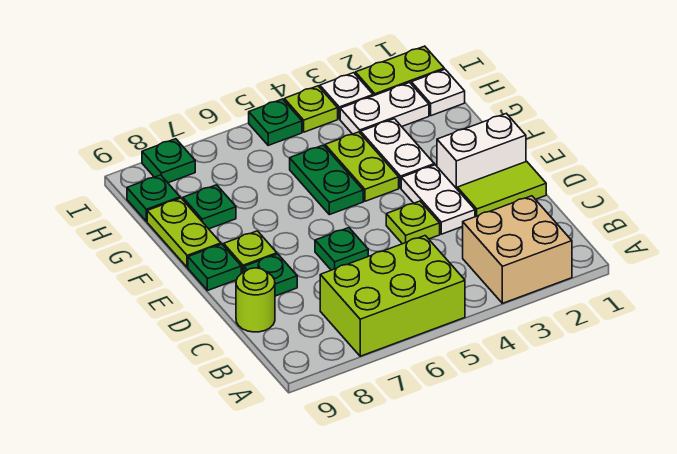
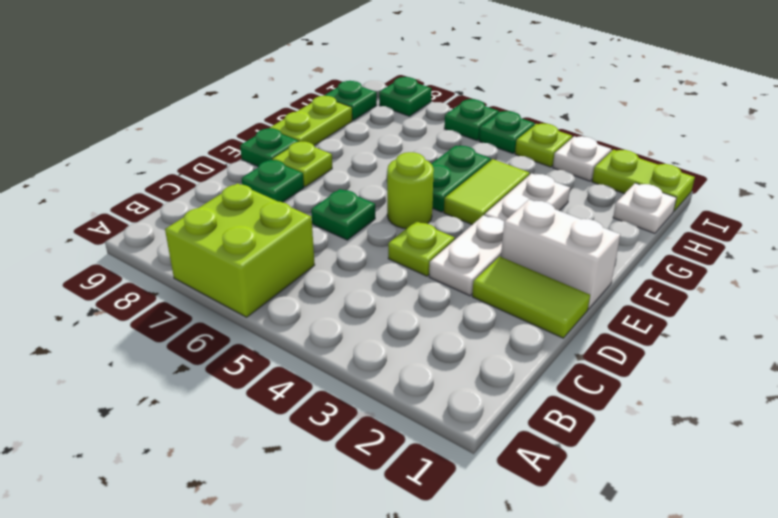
tan 2x2 brick [463,196,572,303] -> none
lime 2x3 brick [320,236,465,356] -> lime 2x2 brick [165,183,315,317]
lime 1x1 round brick [236,268,275,332] -> lime 1x1 round brick moved to [387,152,434,229]
lime 1x2 plate [325,132,399,201] -> lime 1x2 tile [444,159,530,225]
green 1x1 plate [183,185,236,229] -> green 1x1 plate moved to [444,99,499,140]
white 1x2 plate [340,83,429,134] -> none

